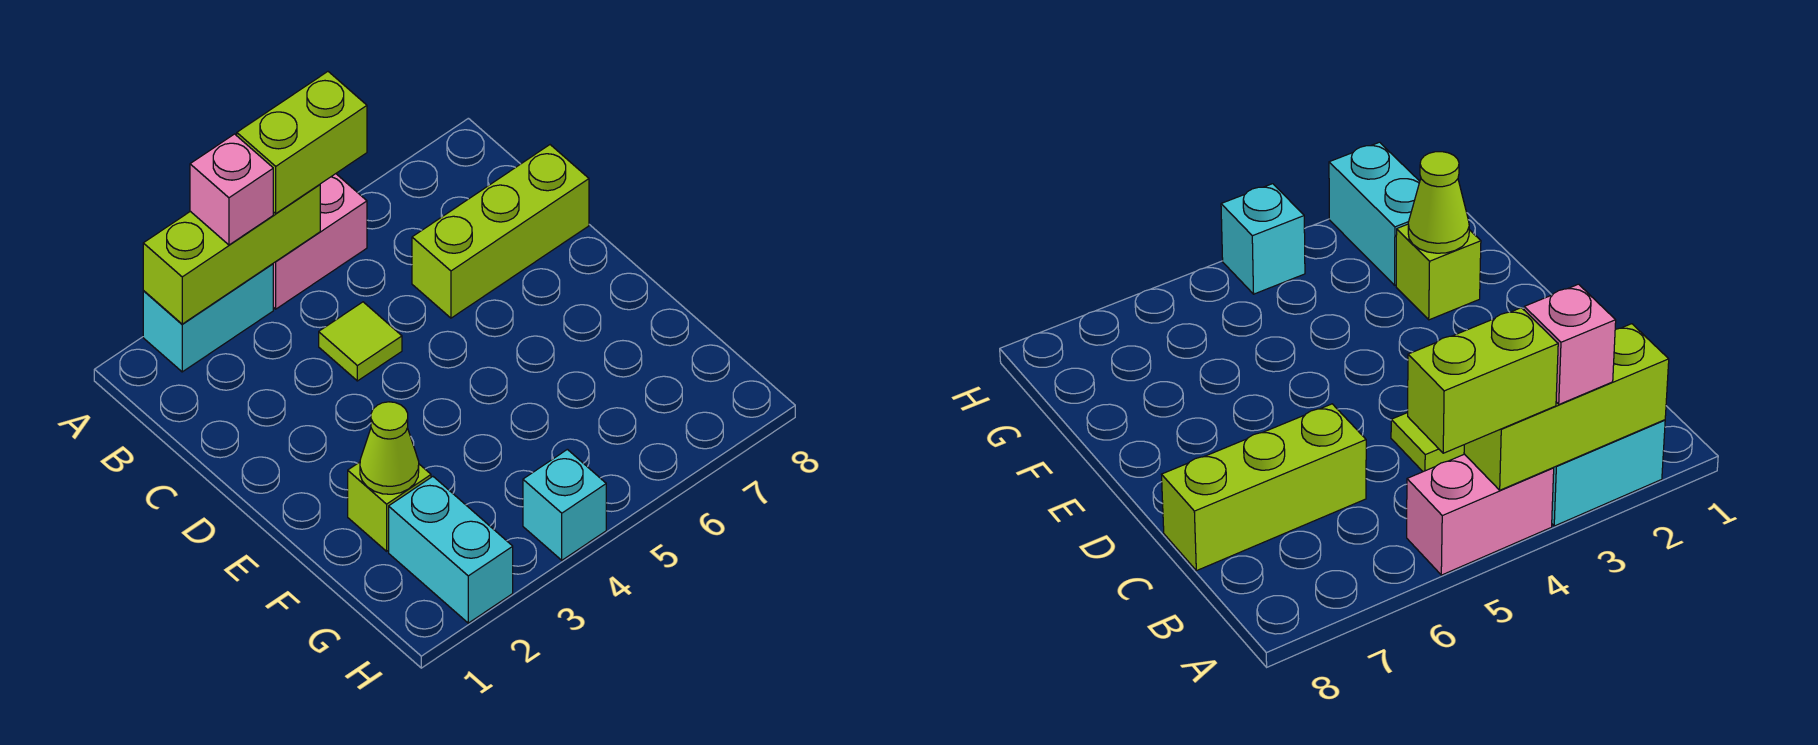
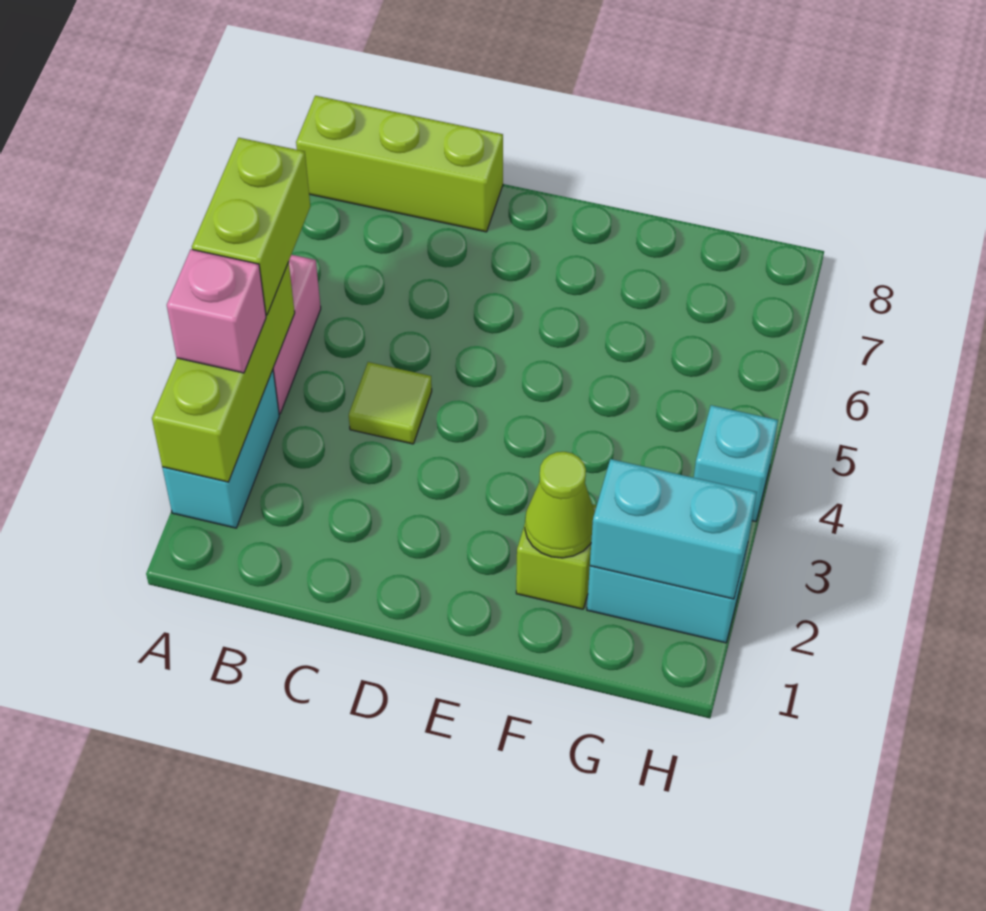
lime 1x3 brick [412,145,589,318] -> lime 1x3 brick turned to [296,96,503,232]
none -> cyan 1x2 brick [590,459,757,599]

